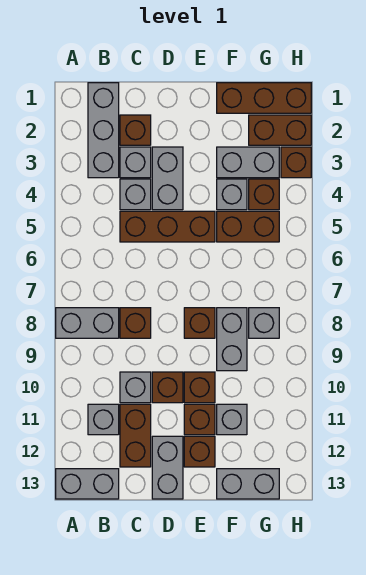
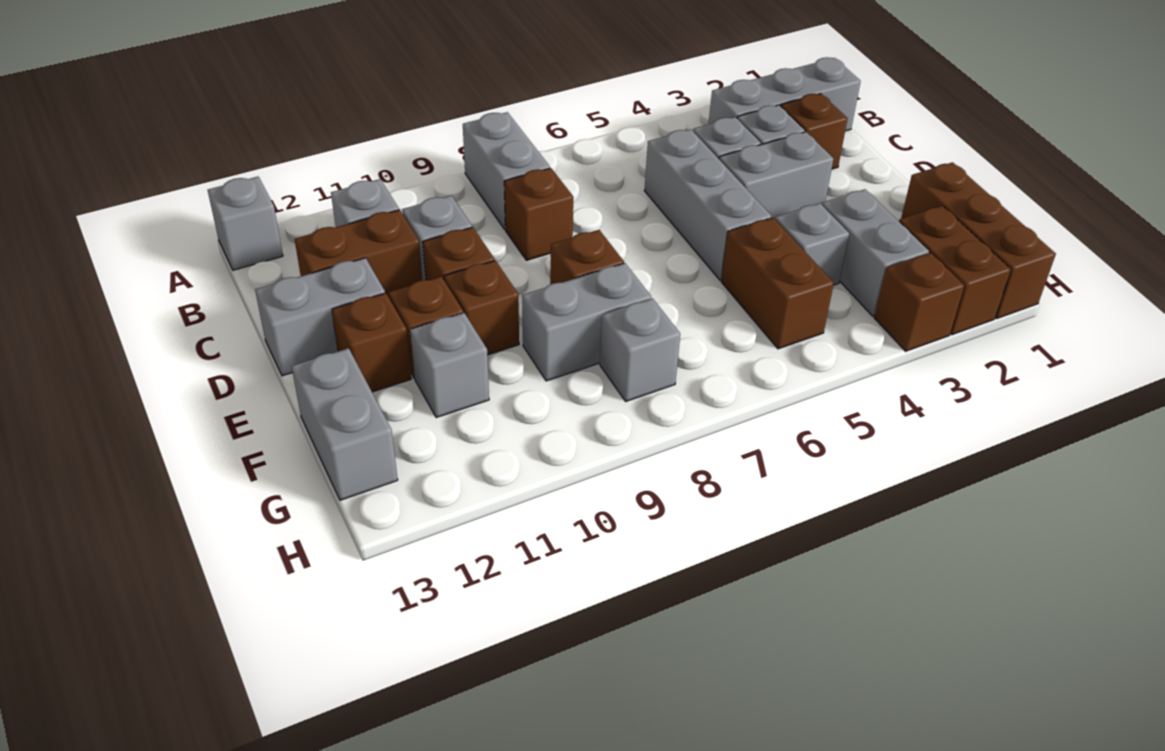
grey 1x2 brick [56,469,119,499] -> grey 1x1 brick [208,177,283,270]
brown 1x3 brick [120,211,215,242] -> grey 1x3 brick [644,129,772,280]
brown 1x1 brick [249,179,279,210] -> none

